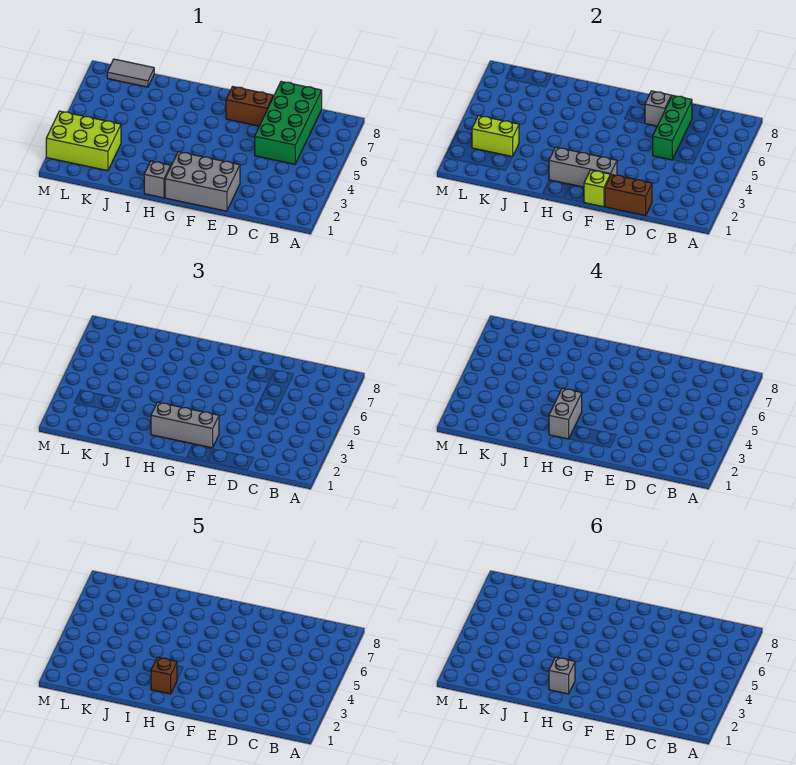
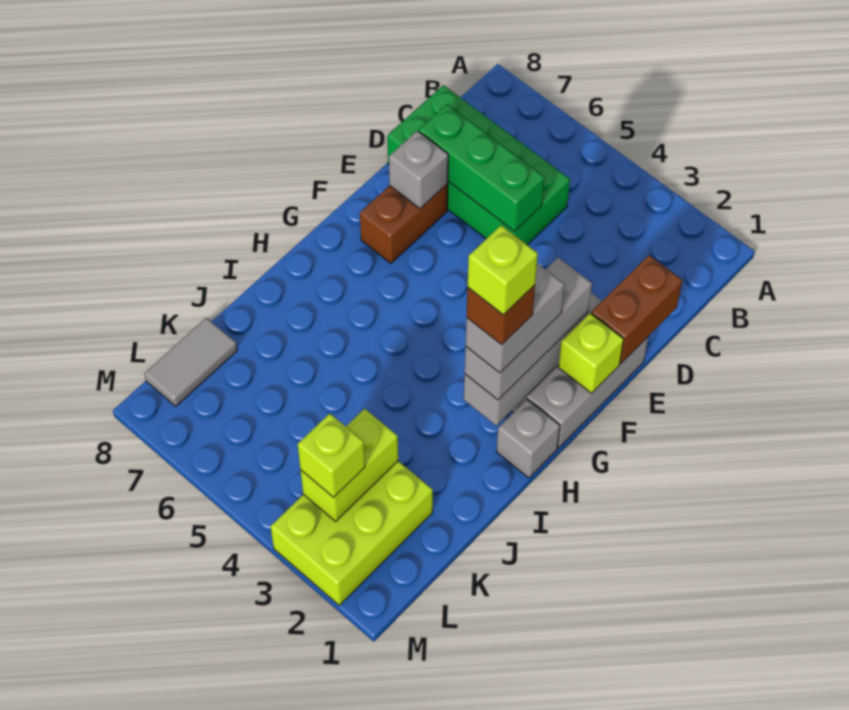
grey 1x2 brick [549,388,582,439] -> grey 1x2 brick turned to [466,263,564,373]
grey 1x1 brick [549,657,575,694] -> lime 1x1 brick [468,225,538,315]
none -> lime 1x1 brick [298,414,365,497]

